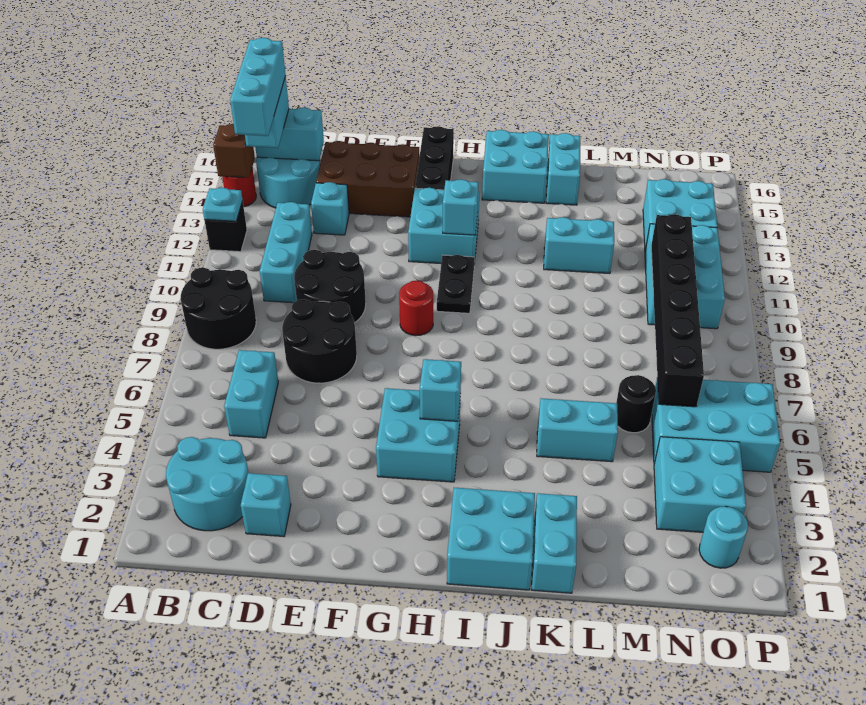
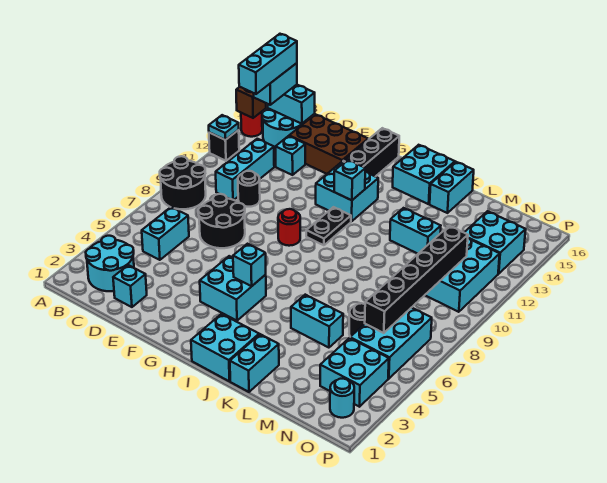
black 2x2 round brick [294,250,366,323] -> black 1x1 round brick [238,171,260,207]
cyan 2x3 brick [652,378,780,472] -> cyan 2x3 brick turned to [350,307,432,379]

